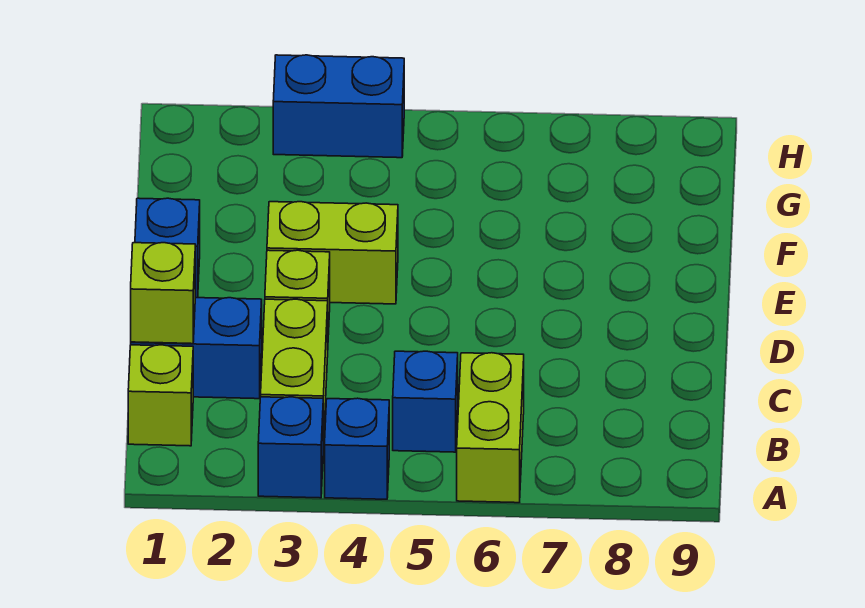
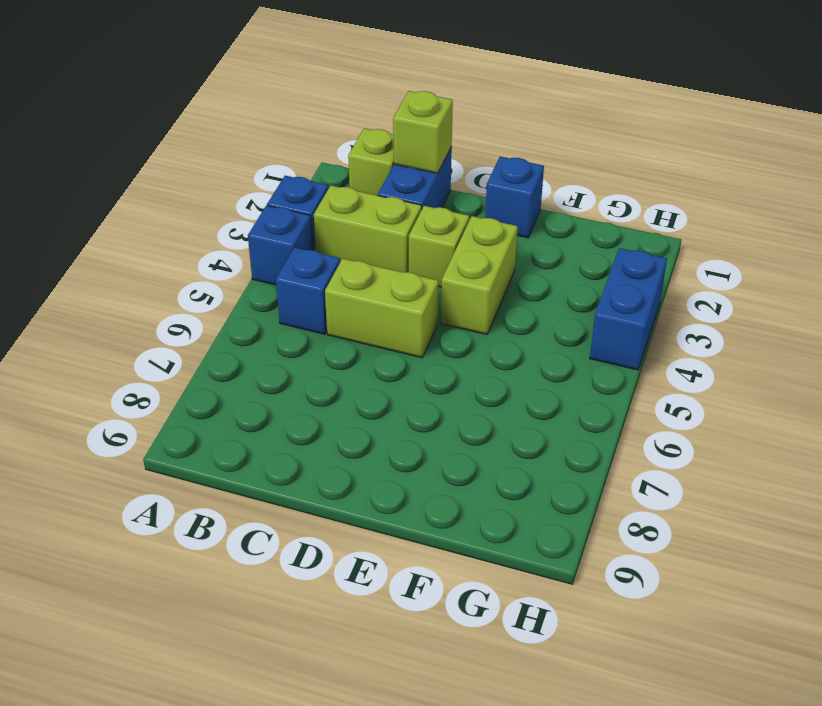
lime 1x2 brick [457,353,524,503] -> lime 1x2 brick moved to [325,259,438,358]

